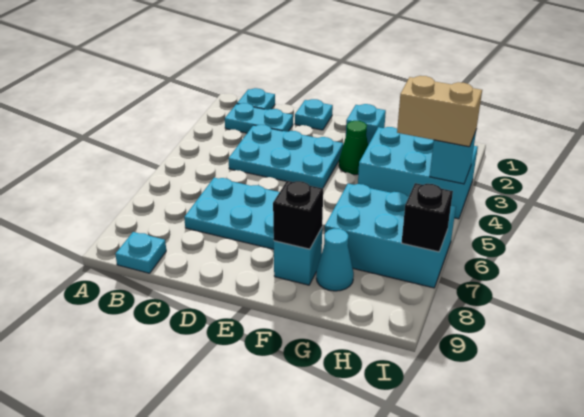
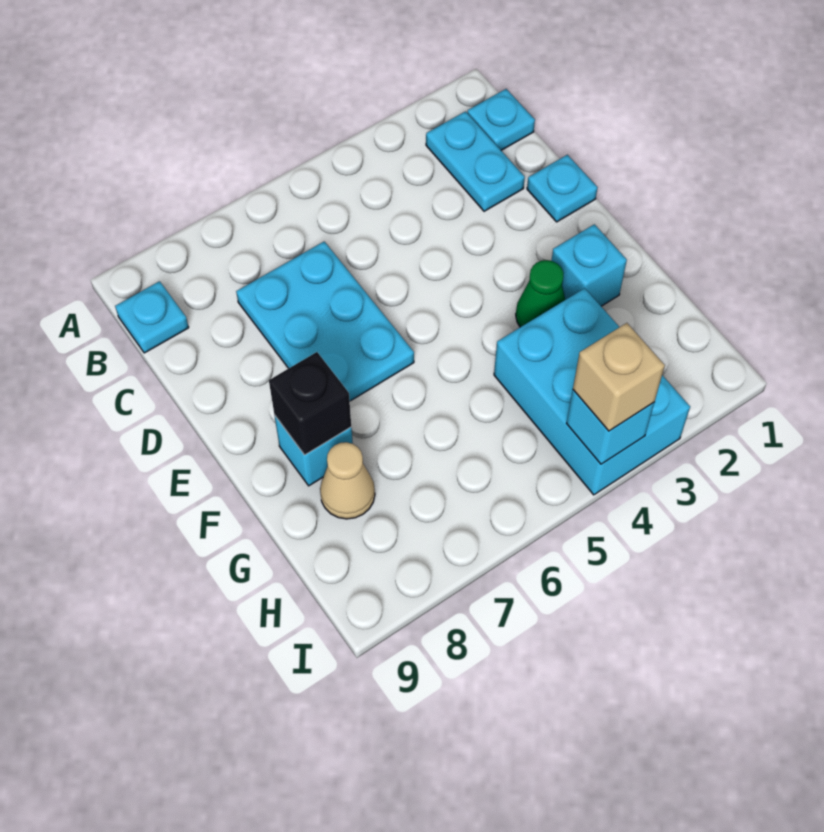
cyan 2x3 plate [228,125,343,188] -> none
cyan 2x3 brick [324,184,456,288] -> none
cyan 1x1 cone [316,228,354,291] -> tan 1x1 cone [320,442,375,519]
tan 1x2 brick [397,76,482,147] -> tan 1x1 brick [573,323,665,431]
black 1x1 brick [402,183,453,252] -> none

